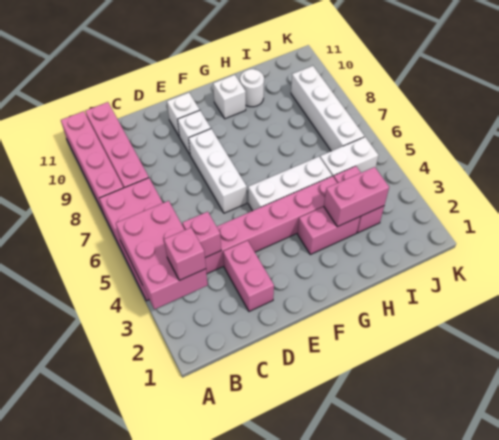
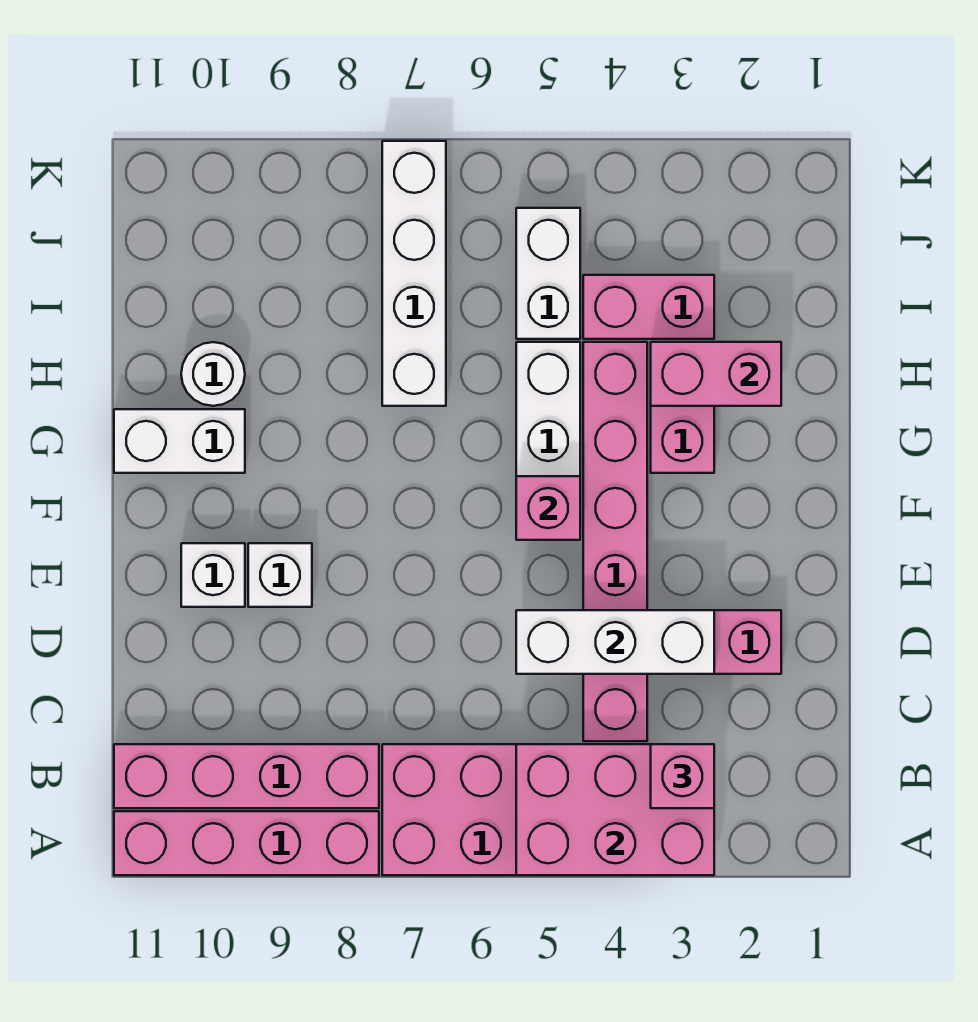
pink 1x1 brick [182,212,221,258] -> pink 1x1 brick moved to [516,476,580,540]
white 1x3 brick [189,129,247,213] -> white 1x3 brick moved to [516,610,714,674]
white 1x1 brick [213,75,246,119] -> white 1x2 brick [114,409,245,473]
pink 1x2 brick [324,167,389,227] -> pink 1x2 brick turned to [651,342,781,406]
white 1x4 brick [291,66,364,151] -> white 1x4 brick turned to [382,141,446,406]

